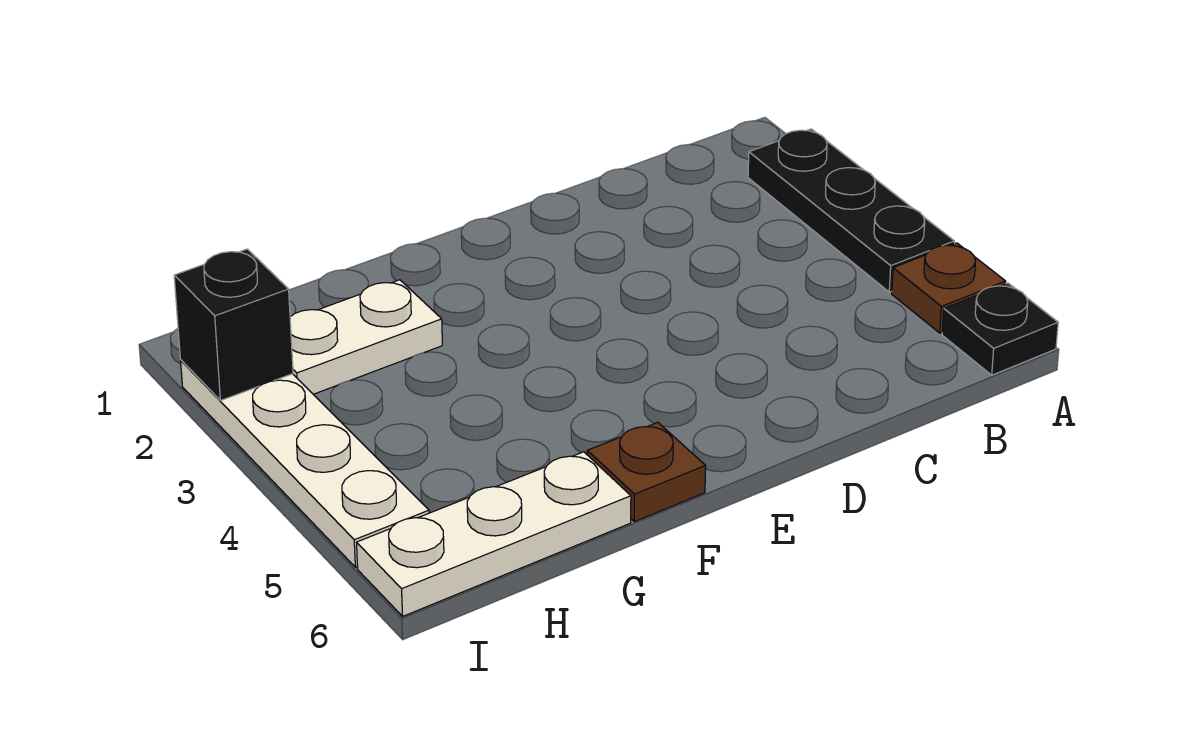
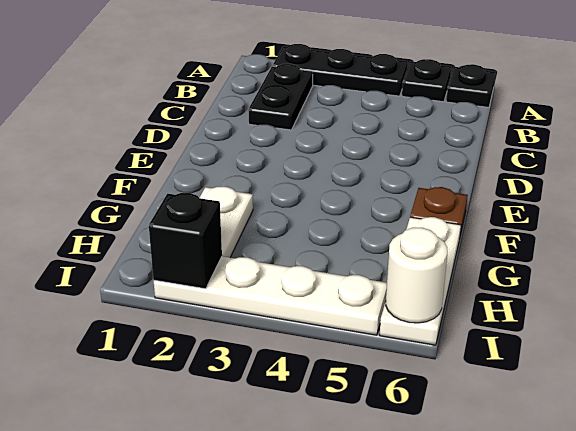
brown 1x1 plate [892,243,1006,333] -> black 1x1 plate [402,59,451,102]
none -> black 1x2 plate [248,64,313,130]
none -> white 1x1 round brick [386,228,447,323]

